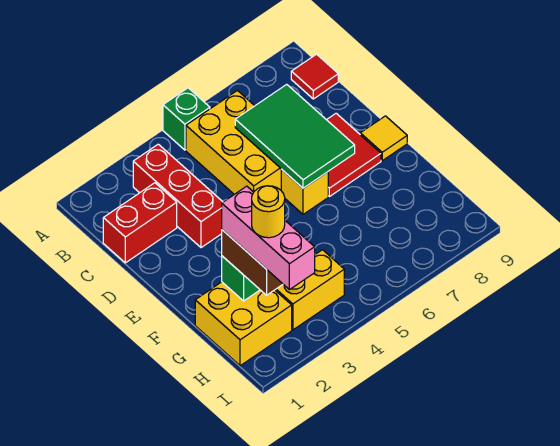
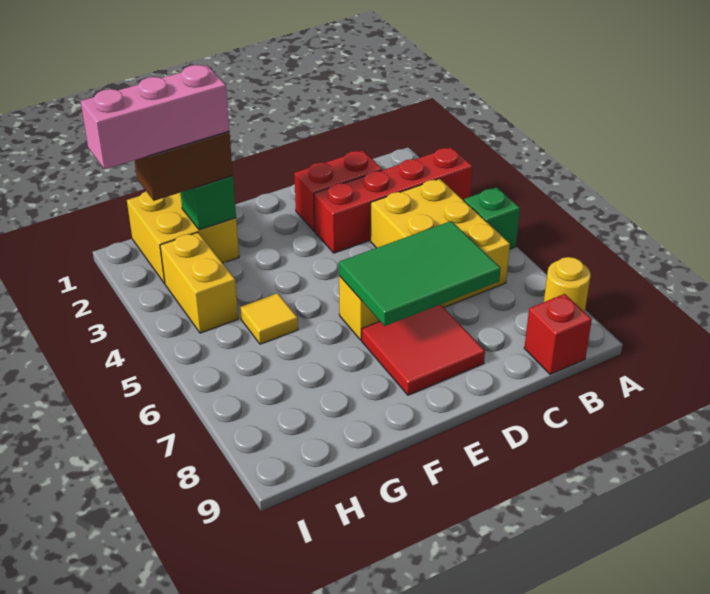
red 1x3 brick [133,144,223,248] -> red 1x4 brick [314,147,473,253]
yellow 2x3 brick [186,91,281,194] -> yellow 2x3 brick turned to [370,179,510,307]
red 1x1 tile [291,54,338,99] -> red 1x1 brick [524,294,592,374]
red 1x2 brick [103,183,177,263] -> red 1x2 brick turned to [294,150,382,231]
yellow 1x1 tile [360,116,407,161] -> yellow 1x1 tile moved to [240,293,298,344]
yellow 1x1 round brick [252,186,285,238] -> yellow 1x1 round brick moved to [544,257,591,312]

